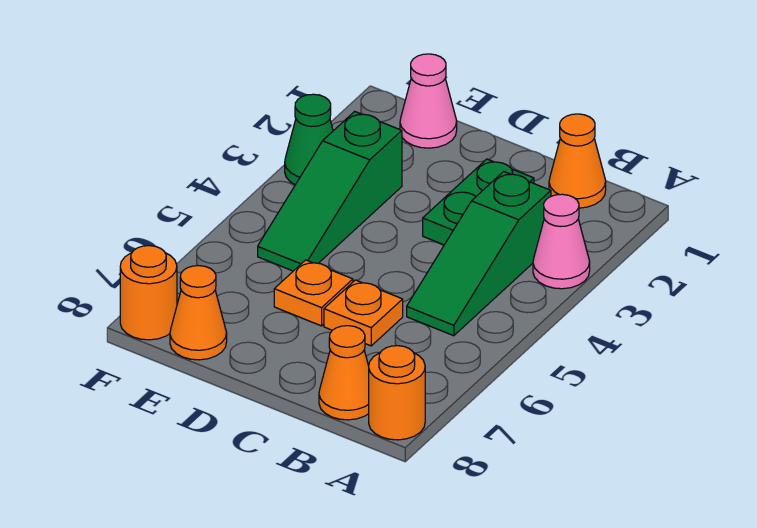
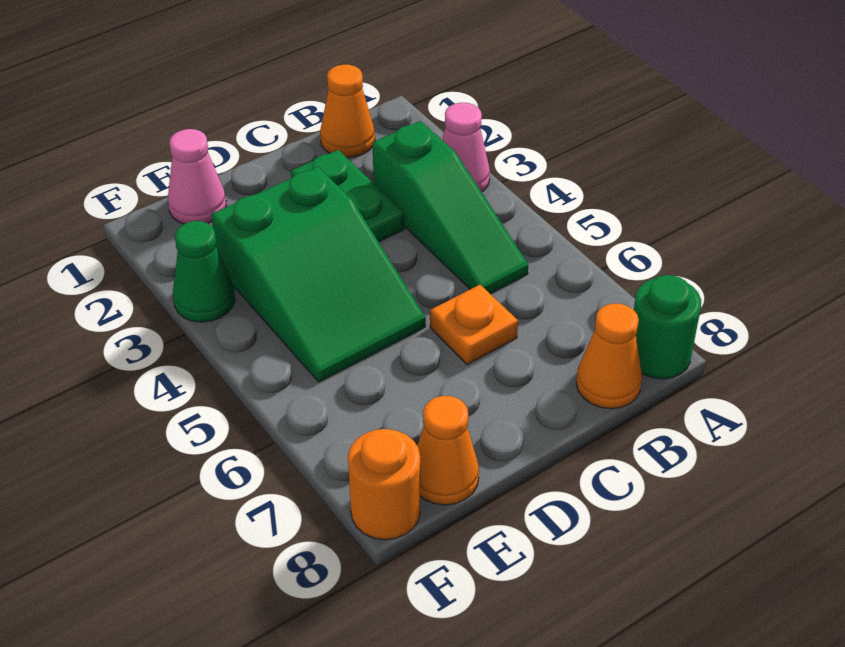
orange 1x1 round brick [369,346,425,440] -> green 1x1 round brick [634,275,701,379]
orange 1x1 plate [274,260,353,326] -> none
green 1x3 slope [258,111,402,271] -> green 2x3 slope [211,167,426,382]

